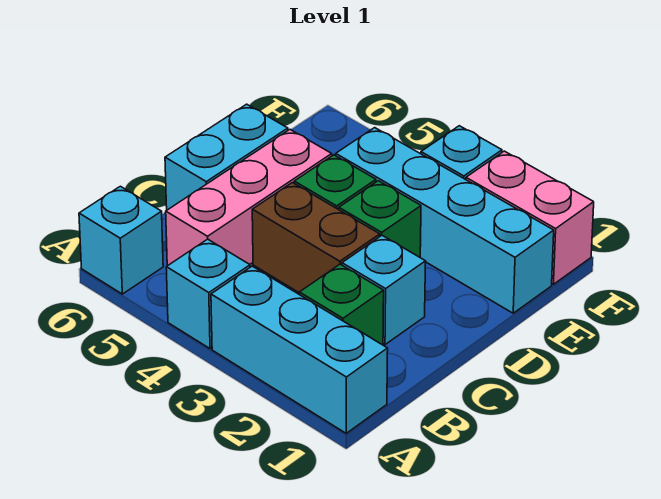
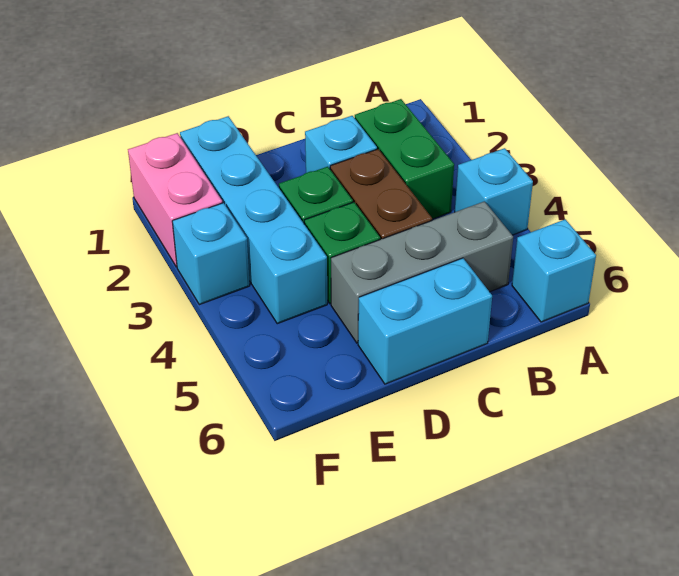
cyan 1x3 brick [211,266,388,433] -> none
green 1x1 brick [299,264,384,345] -> green 1x2 brick [355,99,454,219]
pink 1x3 brick [166,130,332,266] -> grey 1x3 brick [331,201,513,343]

